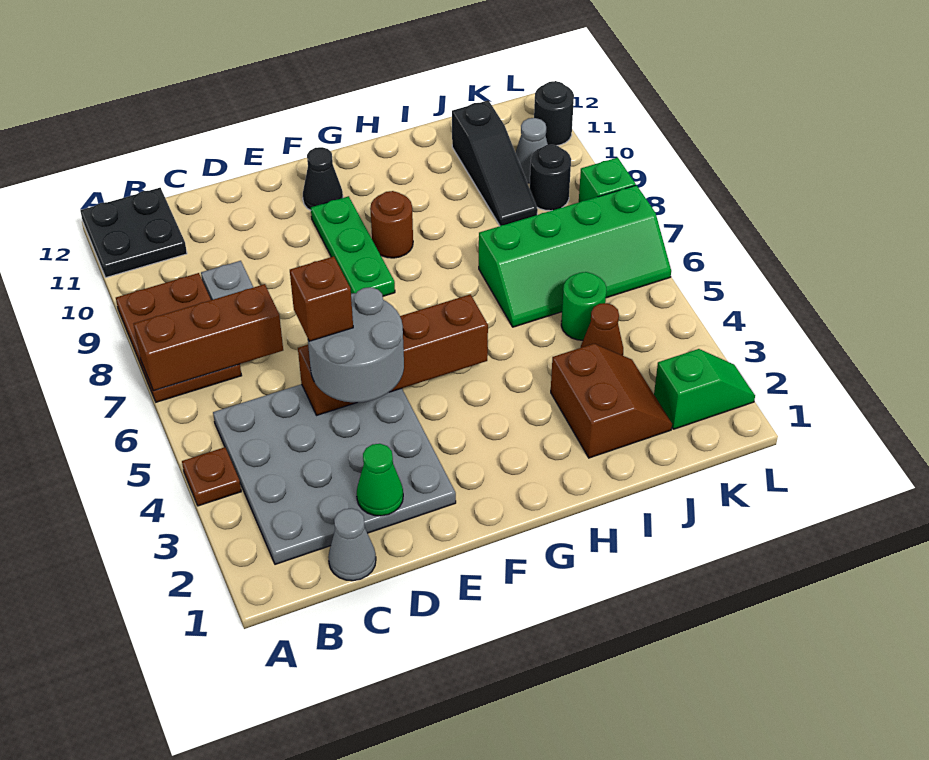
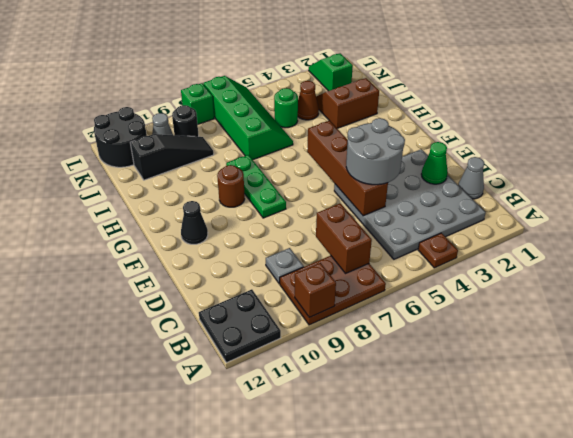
brown 1x3 brick [134,284,283,391] -> brown 1x2 brick [316,203,372,273]
brown 1x1 brick [290,256,353,341] -> brown 1x1 brick moved to [295,263,336,317]
green 1x3 plate [311,196,395,296] -> green 1x3 plate turned to [226,155,286,218]
black 1x1 round brick [534,81,574,146] -> black 2x2 round brick [94,107,147,167]

